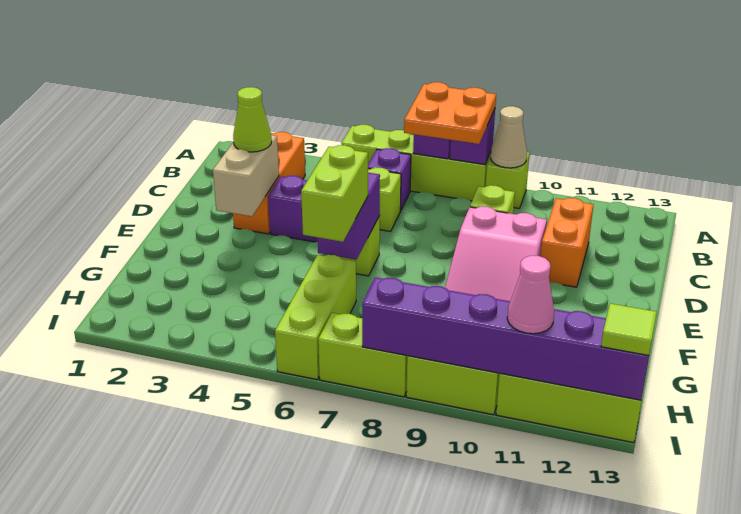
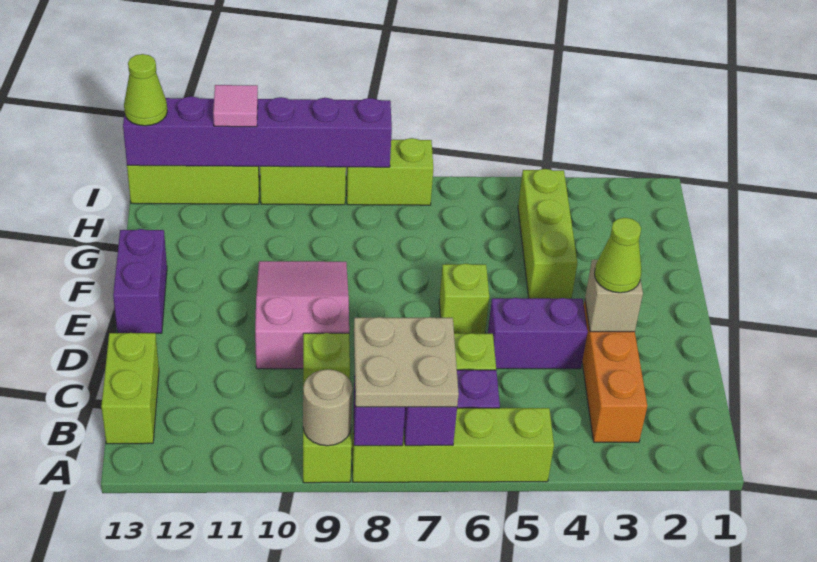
orange 2x2 plate [404,82,496,144] -> tan 2x2 plate [354,317,459,407]
tan 1x1 cone [491,106,527,168] -> tan 1x1 round brick [303,369,353,446]
orange 1x2 brick [541,198,593,287] -> none
tan 1x2 brick [213,135,279,216] -> tan 1x1 brick [585,260,643,332]
purple 1x2 brick [318,173,380,260] -> purple 1x2 brick moved to [113,229,167,333]
lime 1x2 brick [301,145,368,242] -> lime 1x2 brick moved to [101,333,159,444]
lime 1x3 brick [275,255,356,379] -> lime 1x3 brick moved to [518,169,577,299]
pink 1x1 cone [507,256,554,334] -> pink 1x1 tile [213,85,258,127]
lime 1x1 tile [601,304,657,355] -> lime 1x1 cone [124,54,167,126]

